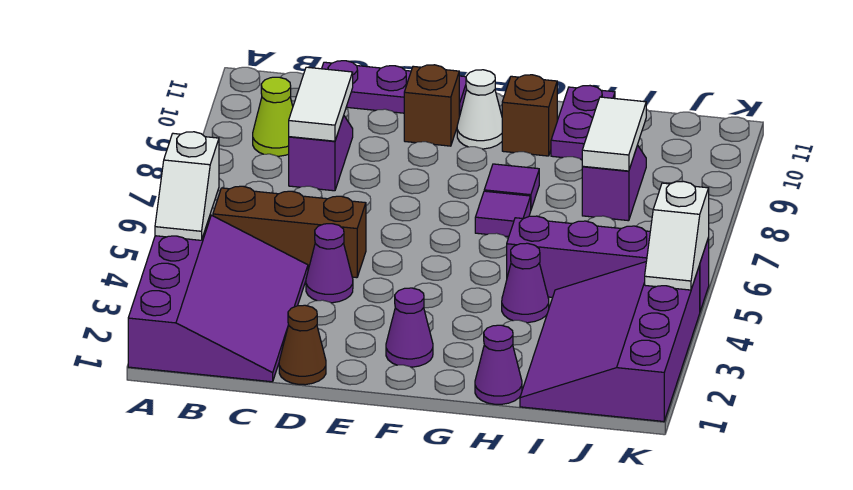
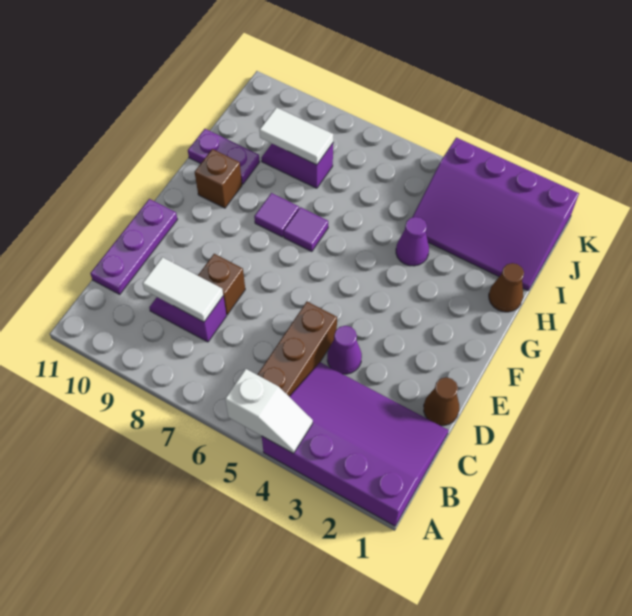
lime 1x1 cone [253,77,293,156] -> none
brown 1x1 brick [404,65,459,146] -> brown 1x1 brick moved to [198,254,245,315]
purple 1x1 cone [386,288,433,367] -> none
white 1x1 cone [457,70,502,149] -> none
purple 1x1 cone [475,325,522,404] -> brown 1x1 cone [489,263,524,312]
purple 1x4 brick [507,216,709,311] -> none
white 1x2 slope [645,181,709,290] -> none

